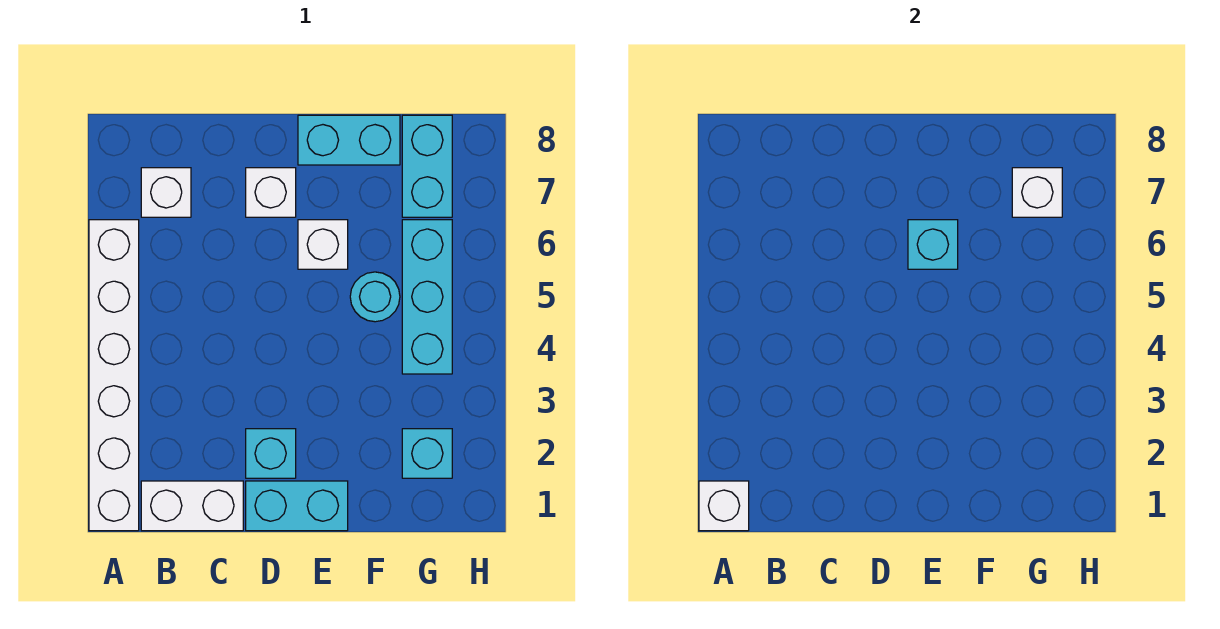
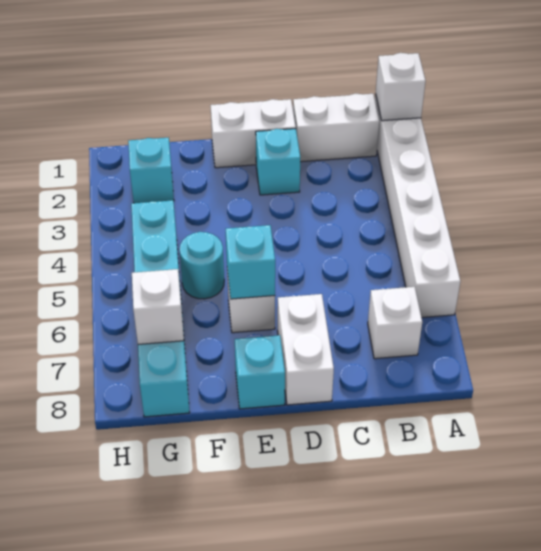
cyan 1x2 brick [246,481,348,531] -> white 1x2 brick [210,99,296,168]
white 1x1 brick [246,168,296,217] -> white 1x2 brick [277,294,334,405]
cyan 1x2 brick [298,115,400,165] -> cyan 1x1 brick [235,335,285,409]

